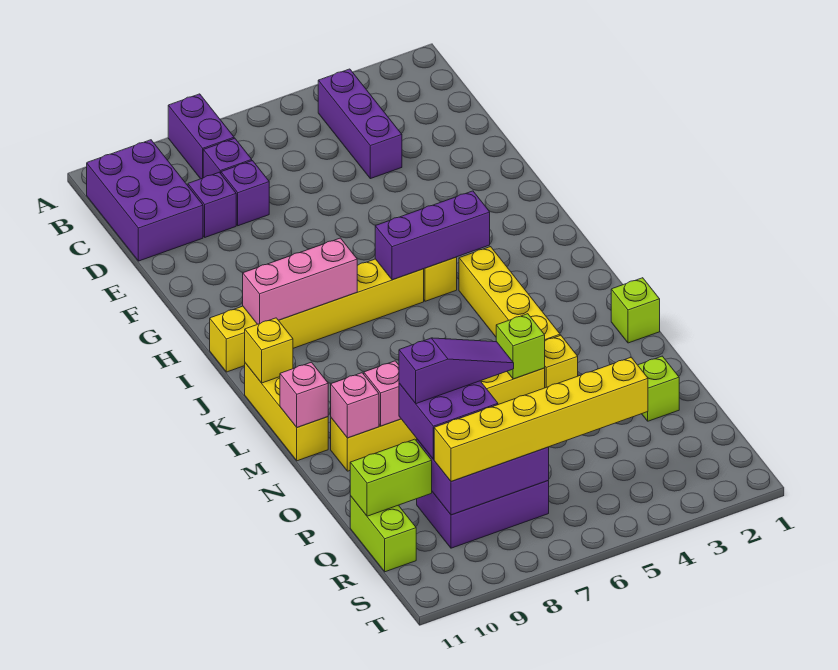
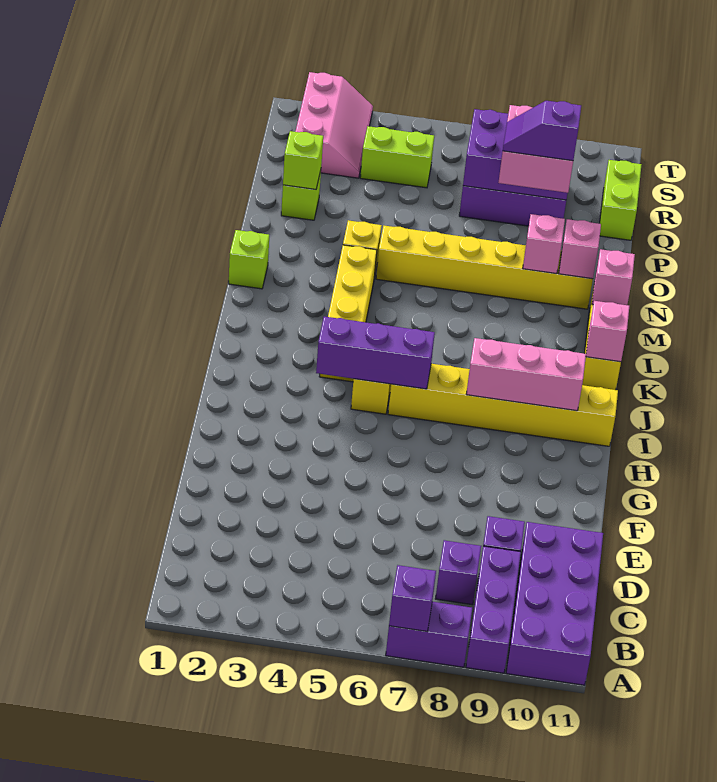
purple 1x2 brick [168,94,234,179] -> purple 1x2 brick turned to [386,602,472,667]
purple 1x3 brick [318,69,402,179] -> purple 1x3 brick moved to [466,546,521,673]
purple 2x3 brick [87,140,203,261] -> purple 2x4 brick [506,522,603,685]
purple 1x1 brick [221,161,269,226] -> purple 1x1 brick moved to [389,565,436,631]
yellow 1x1 brick [245,318,293,383] -> pink 1x1 brick [586,301,629,362]
lime 1x1 brick [496,314,545,379] -> lime 1x1 brick moved to [283,131,323,189]
purple 1x3 slope [399,338,514,404] -> purple 1x2 slope [503,101,581,161]
purple 2x2 brick [399,381,498,459] -> pink 2x2 brick [498,105,573,193]
lime 1x2 brick [350,439,432,516] -> lime 1x2 brick moved to [360,126,434,188]
none -> pink 2x3 slope [295,72,373,178]
yellow 1x6 brick [434,357,648,482] -> none

